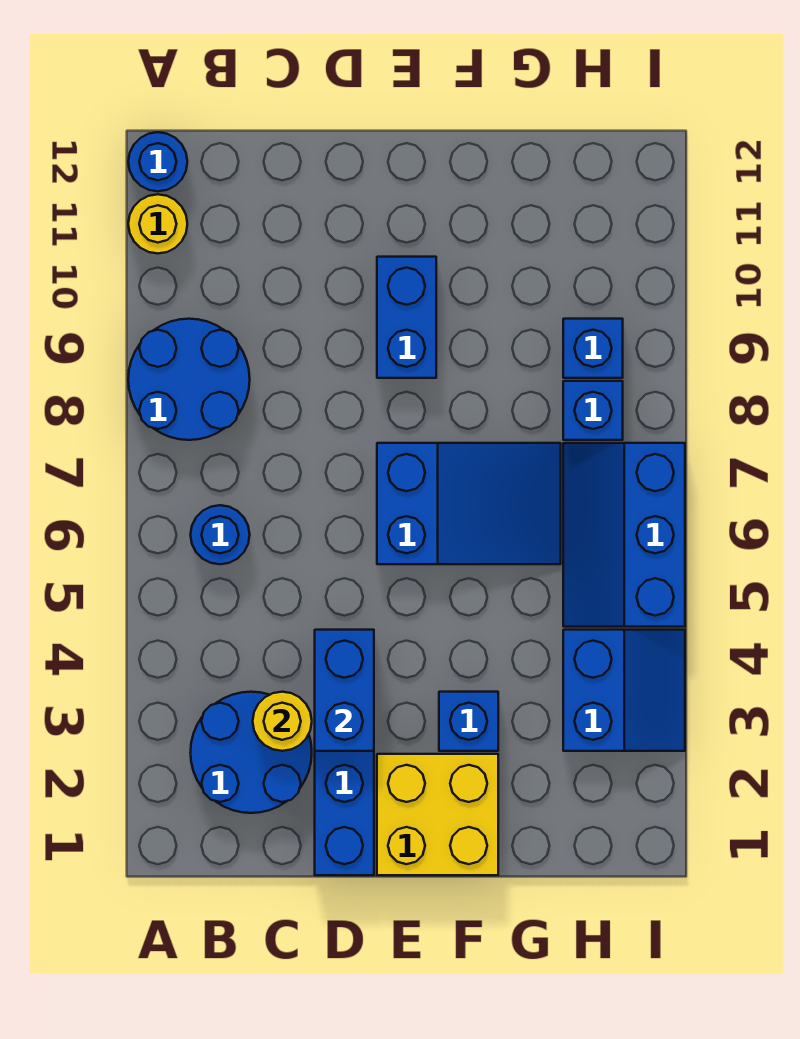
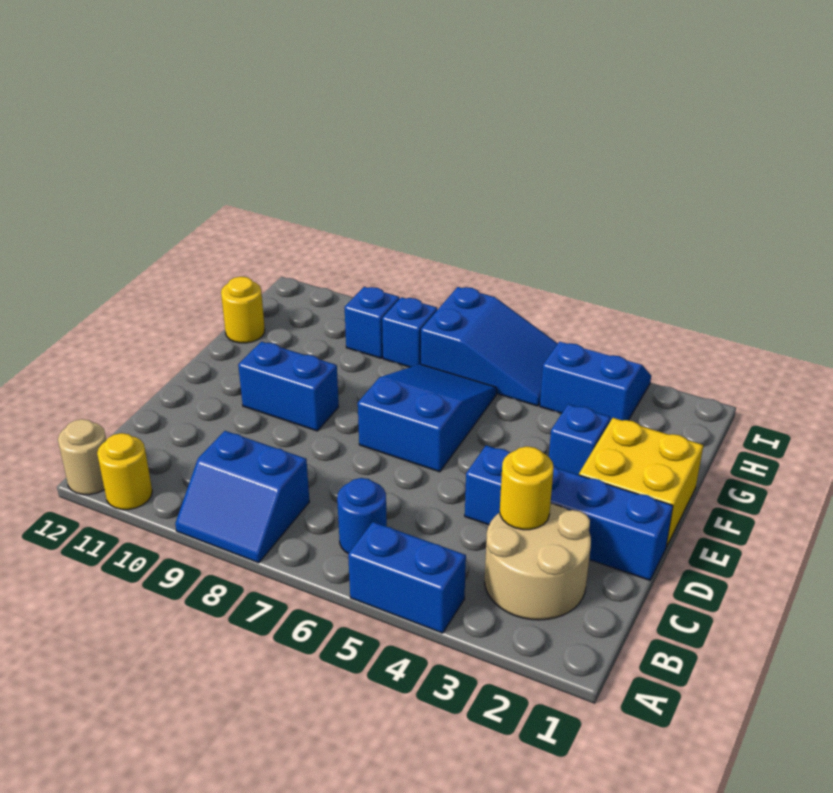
blue 2x2 round brick [128,319,250,440] -> blue 2x2 slope [175,431,309,563]
blue 1x1 round brick [128,132,187,191] -> tan 1x1 round brick [58,419,106,495]
blue 2x2 round brick [191,692,312,813] -> tan 2x2 round brick [485,504,591,620]
blue 1x2 brick [315,630,374,751] -> blue 1x2 brick moved to [348,522,466,633]
none -> yellow 1x1 round brick [221,277,265,343]
blue 2x3 slope [563,443,685,627] -> blue 2x3 slope turned to [421,287,558,406]

